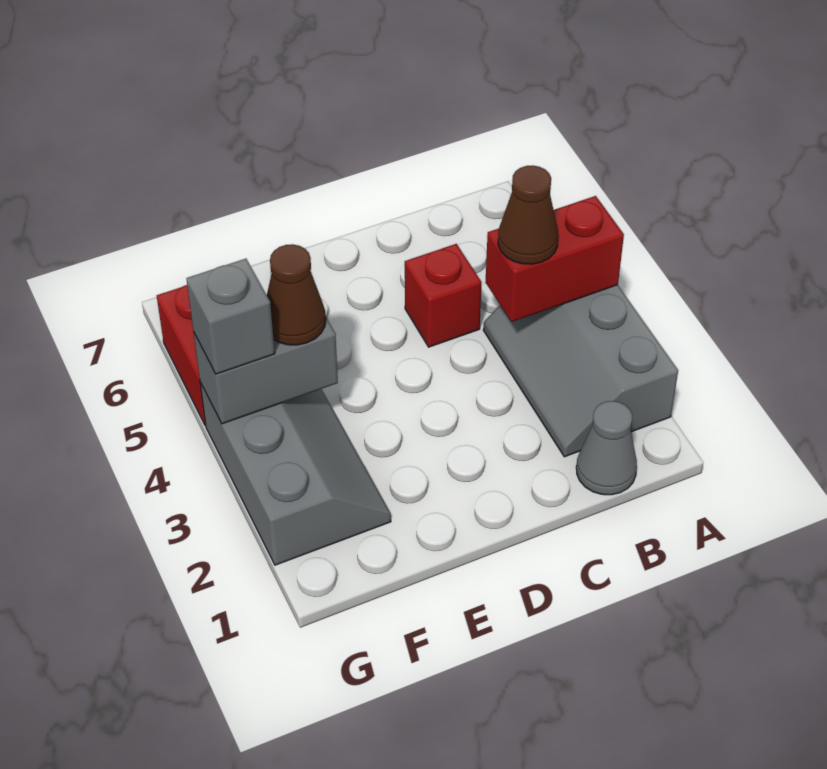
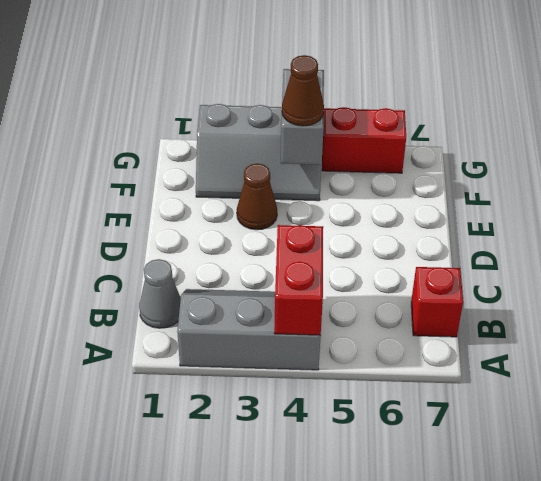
brown 1x1 cone [498,166,558,264] -> brown 1x1 cone moved to [237,164,277,230]
red 1x1 brick [405,244,482,347] -> red 1x1 brick moved to [411,267,463,337]
grey 1x1 brick [186,259,275,374] -> none

